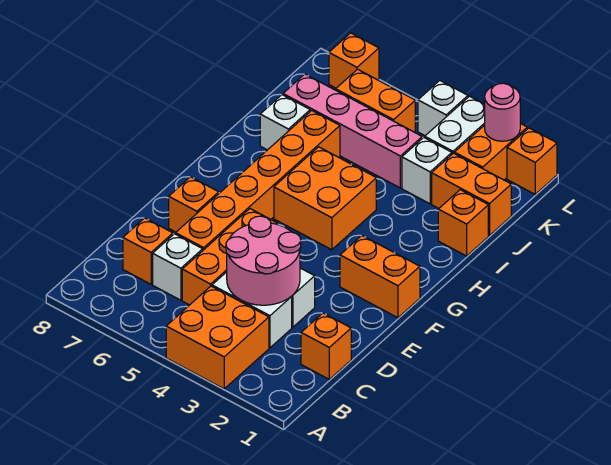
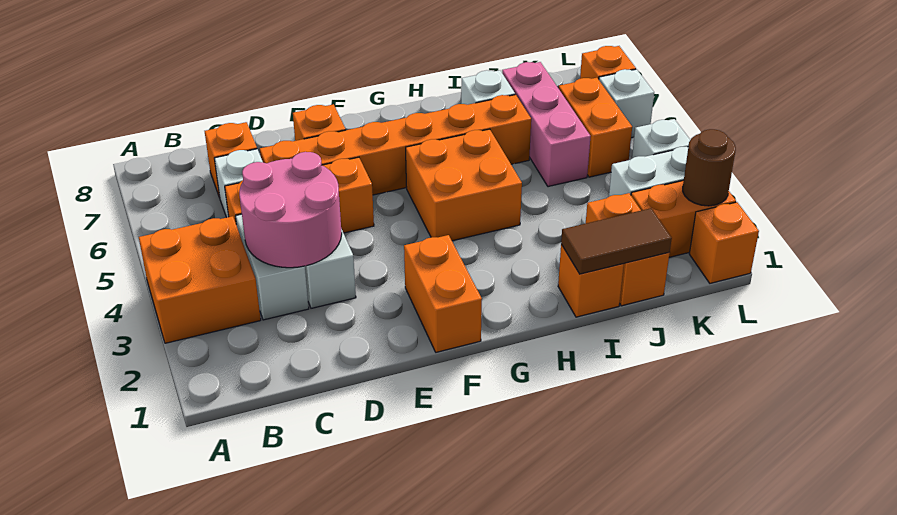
orange 1x1 brick [301,313,351,379] -> none
none -> brown 1x2 tile [561,208,672,274]
white 1x1 brick [402,137,452,204] -> white 1x1 brick moved to [599,69,654,138]
pink 1x4 brick [283,74,422,188] -> pink 1x3 brick [502,62,591,187]
pink 1x1 round brick [485,83,520,141] -> brown 1x1 round brick [683,129,736,206]

